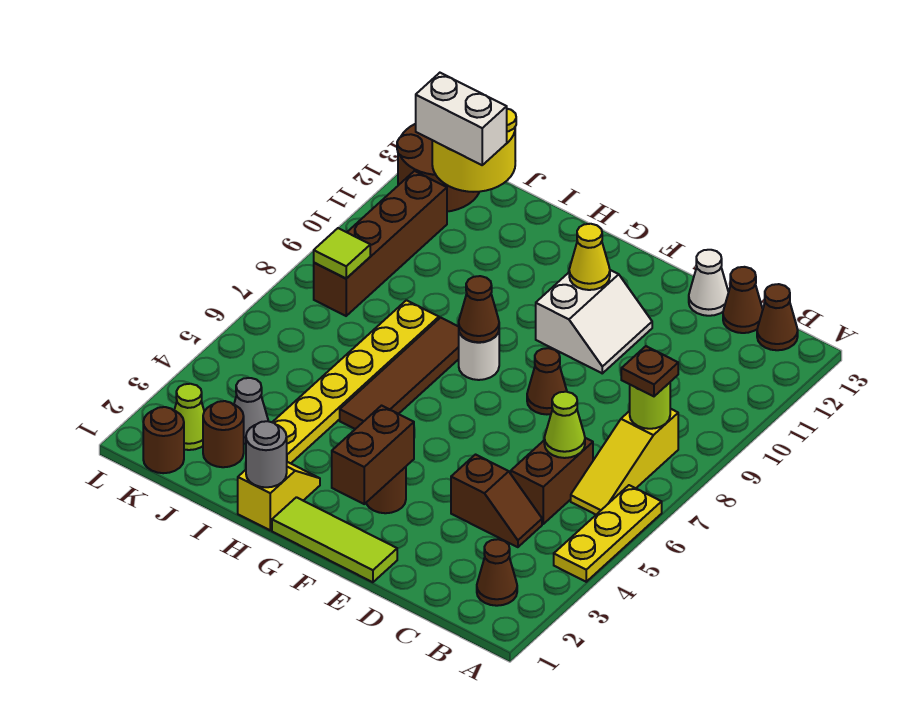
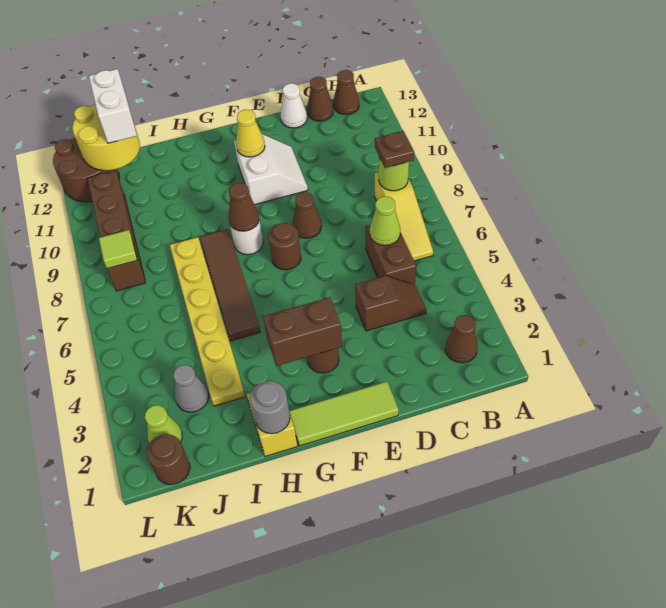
yellow 1x3 plate [554,485,662,582] -> none
brown 1x2 brick [332,406,414,504] -> brown 1x2 brick turned to [263,297,342,366]
brown 1x1 round brick [203,401,244,467] -> brown 1x1 round brick moved to [268,223,301,270]
white 1x2 brick [416,73,507,165] -> white 1x2 brick turned to [89,69,137,143]

